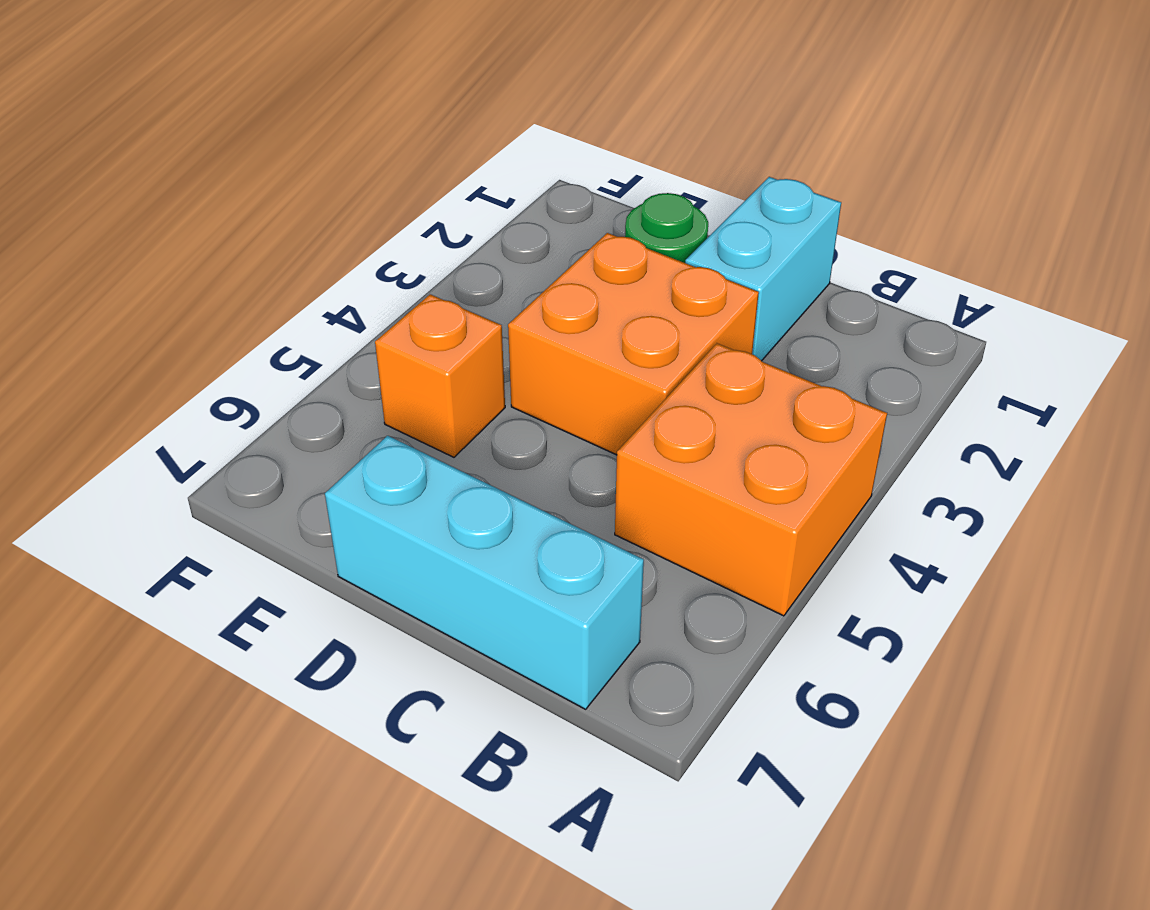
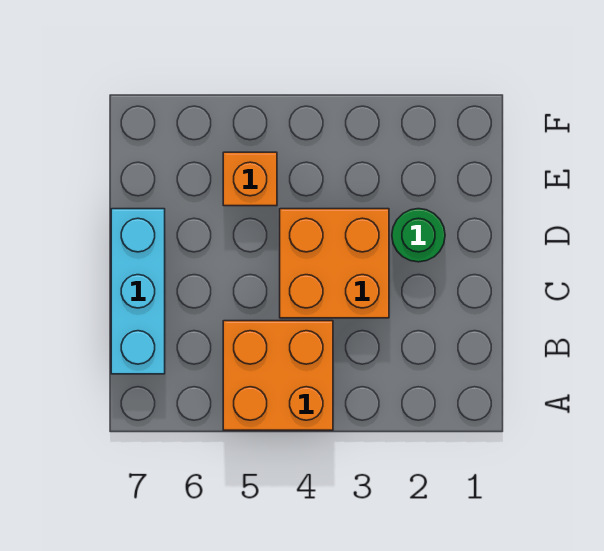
cyan 1x2 brick [685,177,841,361] -> none

